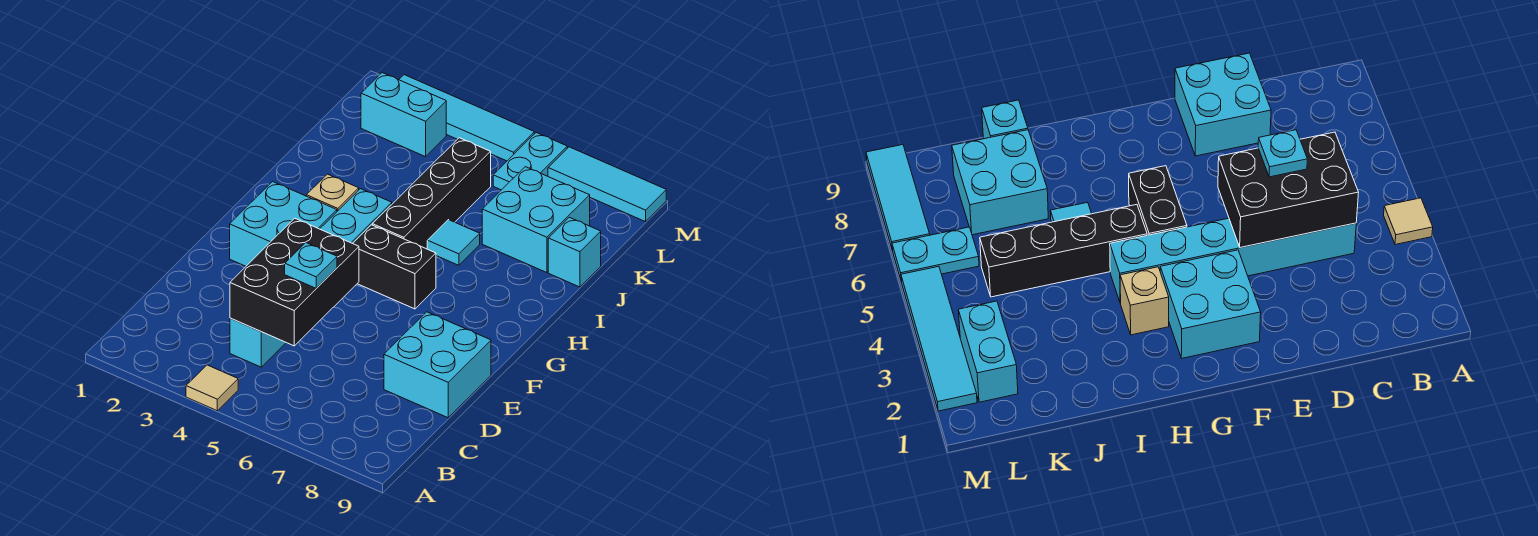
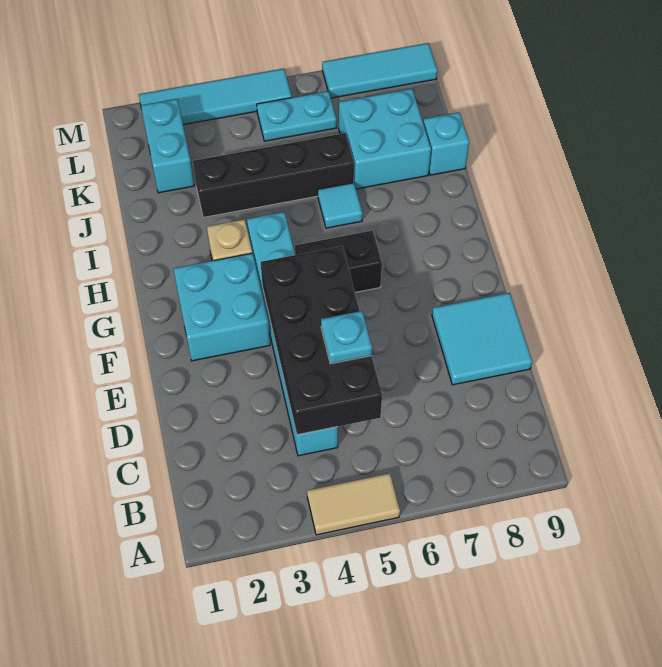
tan 1x1 tile [186,365,238,411] -> tan 1x2 tile [307,473,400,535]
black 2x3 brick [230,218,359,346] -> black 2x4 brick [261,246,382,435]
cyan 2x2 brick [384,312,491,418] -> cyan 2x2 tile [432,293,532,385]
black 1x4 brick [373,138,491,249] -> black 1x4 brick turned to [193,133,354,217]
cyan 1x2 brick [361,73,446,157] -> cyan 1x2 brick turned to [141,99,194,193]
cyan 1x2 plate [493,133,567,190] -> cyan 1x2 plate turned to [257,91,337,141]

